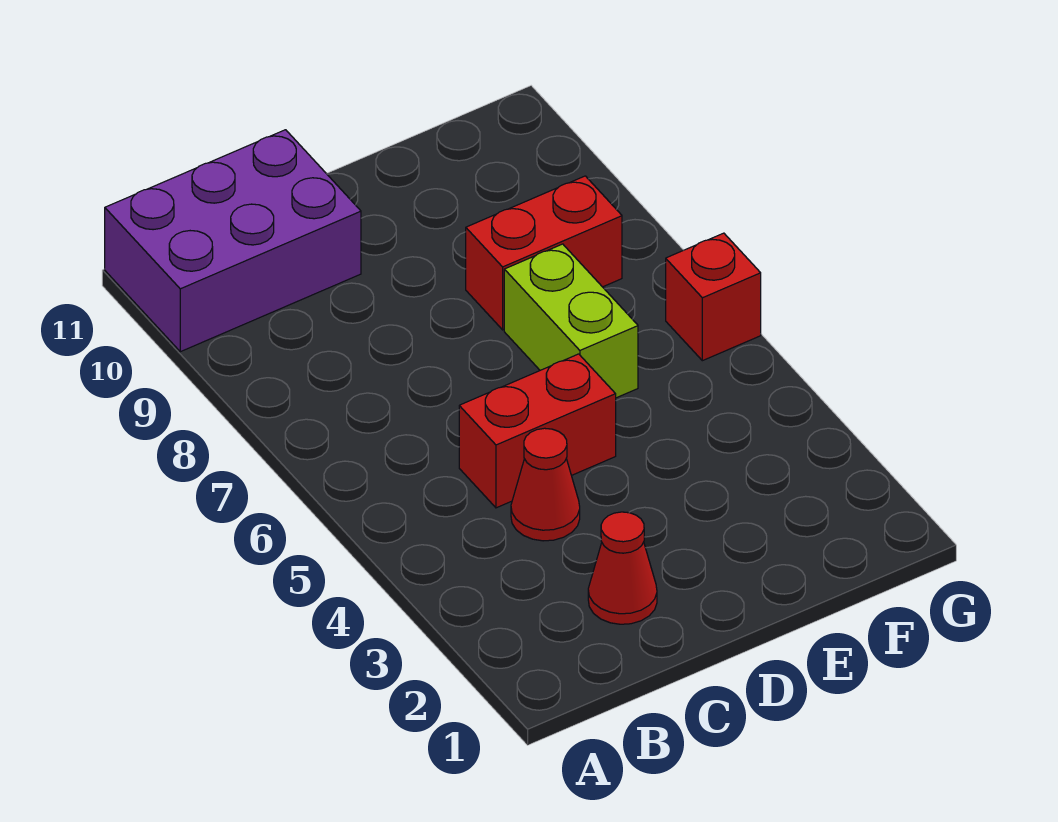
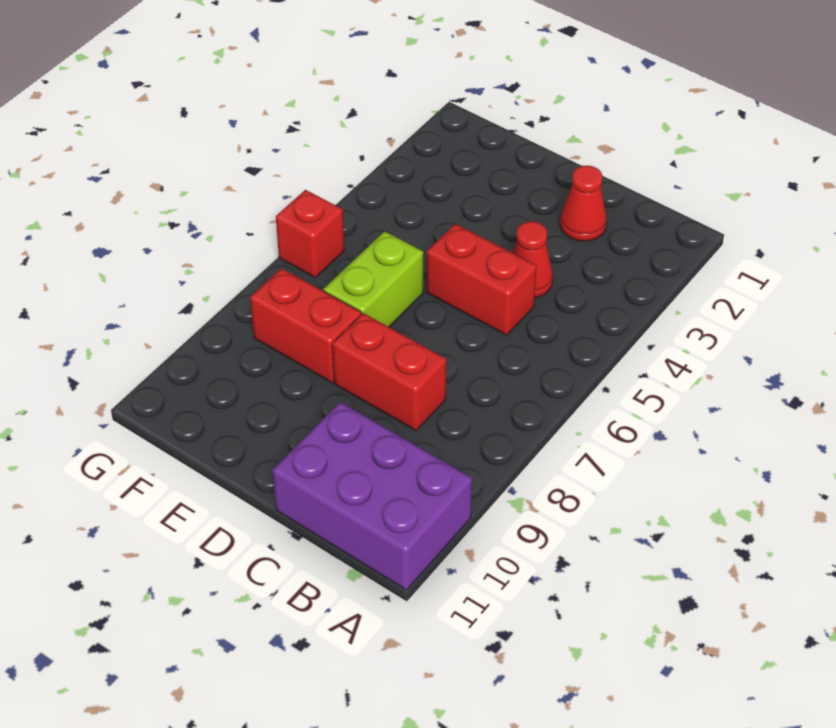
none -> red 1x2 brick [332,313,446,431]

